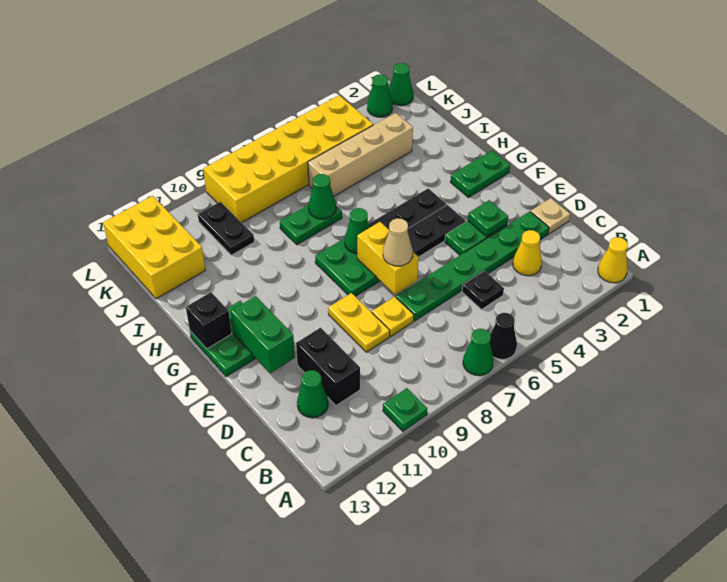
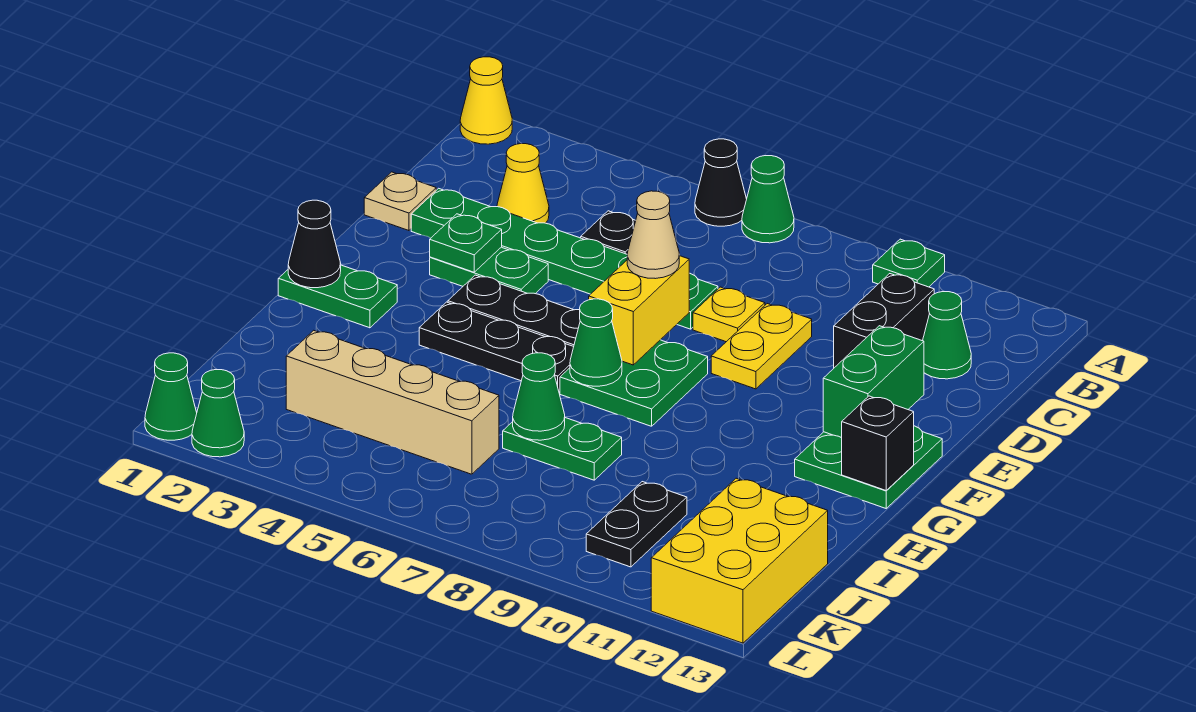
none -> black 1x1 cone [288,200,341,288]
yellow 2x6 brick [203,95,373,223] -> none

